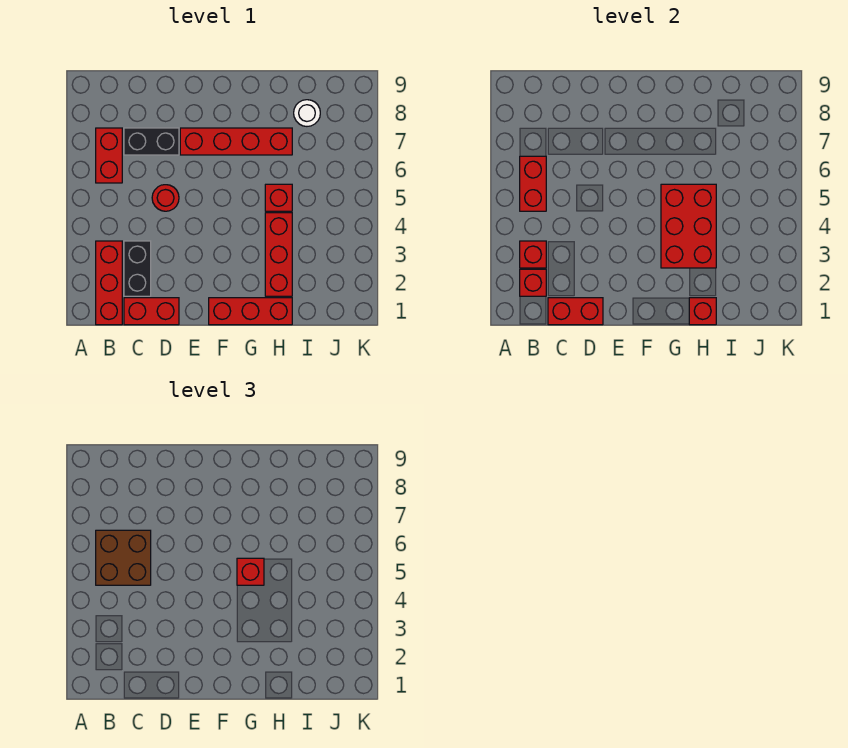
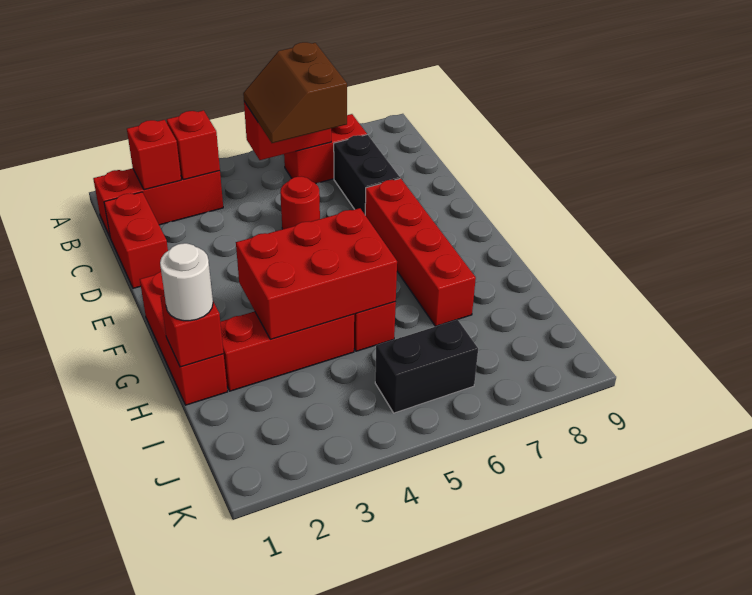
brown 2x2 brick [96,530,151,585] -> brown 2x2 slope [243,42,347,143]
red 1x2 brick [548,298,603,325] -> none
black 1x2 brick [124,241,151,296] -> black 1x2 brick moved to [375,320,478,413]
red 1x1 brick [237,558,264,585] -> none
white 1x1 round brick [294,100,320,126] -> white 1x1 round brick moved to [160,243,213,321]

